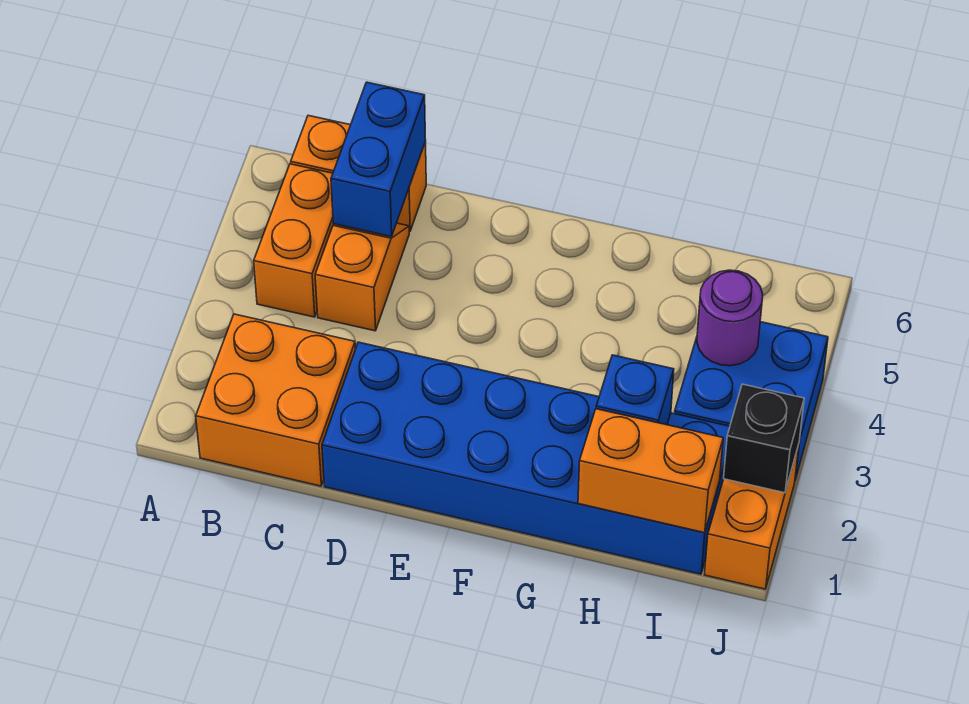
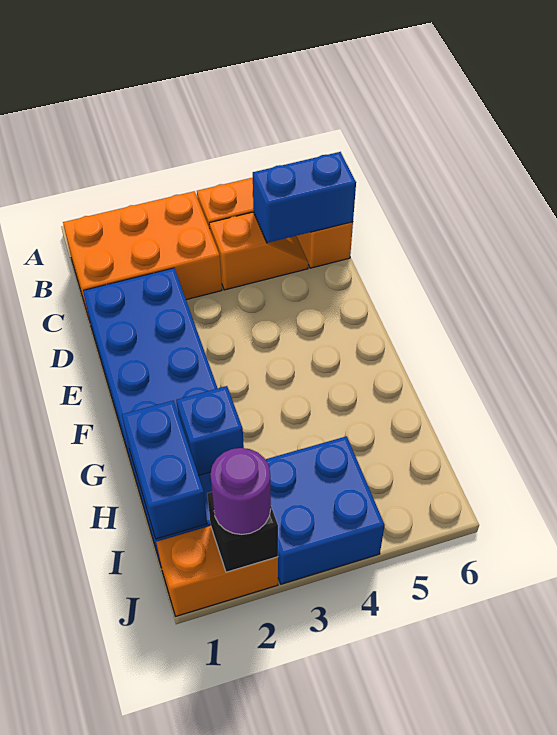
orange 2x2 brick [196,314,355,486] -> orange 2x3 brick [63,191,222,317]
orange 1x2 brick [578,409,723,533] -> blue 1x2 brick [122,401,207,539]
purple 1x1 round brick [697,270,763,366] -> purple 1x1 round brick moved to [210,448,271,534]

